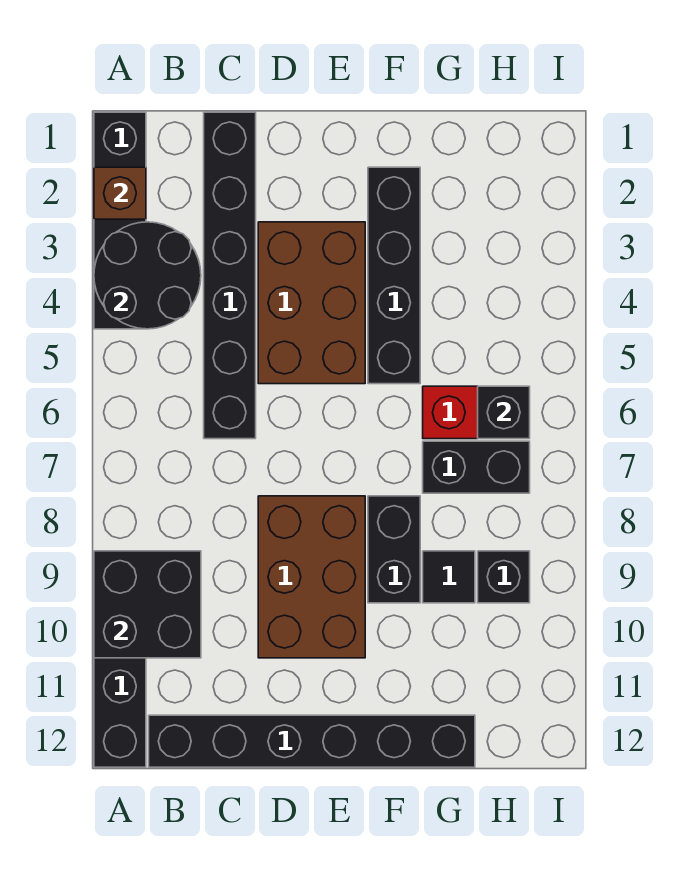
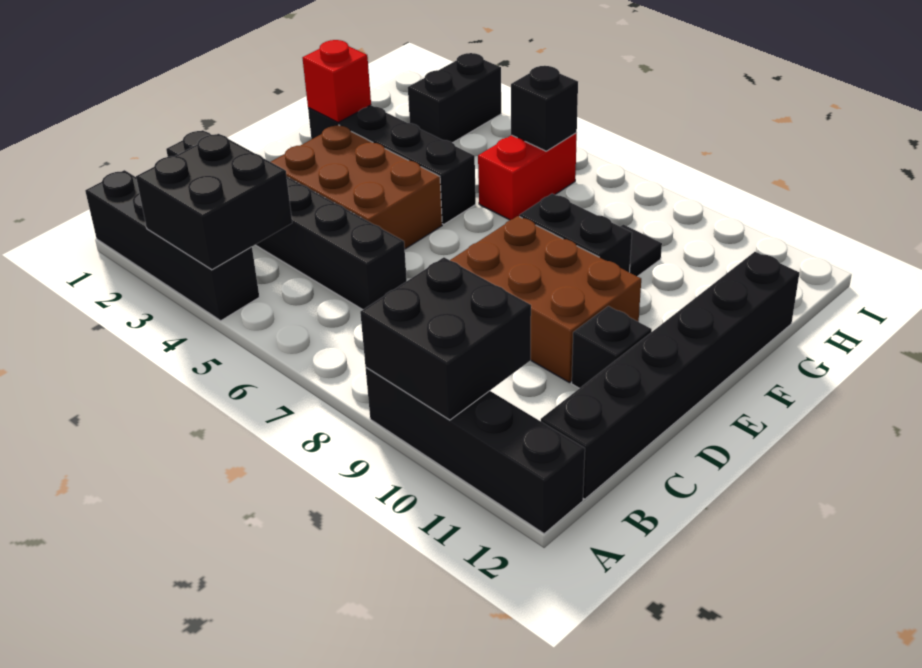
brown 1x1 brick [94,167,146,219] -> none
black 2x2 round brick [94,222,201,329] -> black 2x2 brick [136,134,292,270]
none -> red 1x1 brick [303,40,371,122]
black 1x2 brick [423,441,530,493] -> black 1x2 brick moved to [408,53,501,143]
black 1x1 brick [478,551,530,603] -> black 1x1 brick moved to [572,306,652,388]

